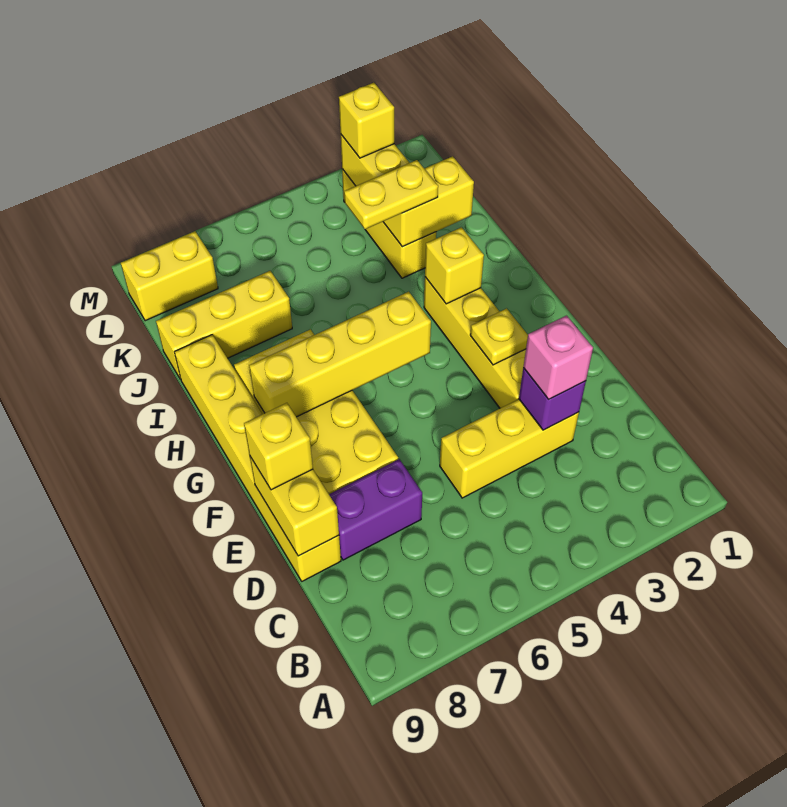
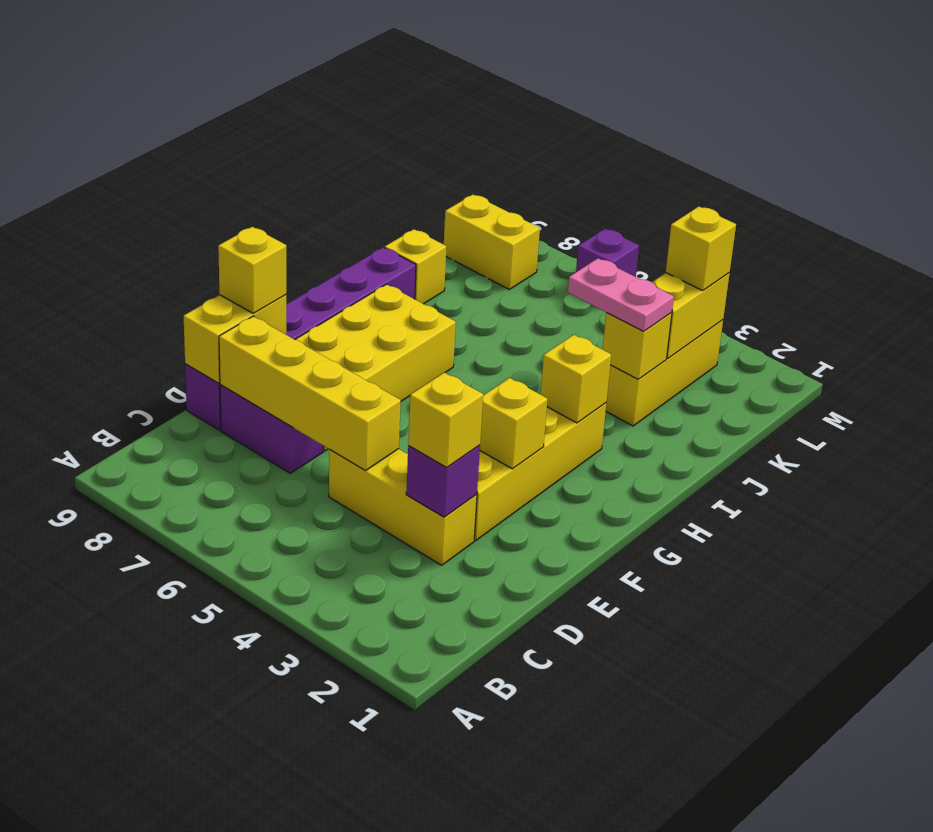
pink 1x1 brick [523,316,593,399] -> yellow 1x1 brick [408,373,483,467]
yellow 1x6 brick [175,335,341,581] -> purple 1x6 brick [185,247,416,430]
yellow 1x1 plate [470,308,528,365] -> yellow 1x1 brick [480,378,547,469]
yellow 1x4 brick [249,292,431,417] -> yellow 1x4 brick moved to [219,316,401,470]
yellow 1x2 brick [383,156,474,247] -> yellow 1x1 brick [603,312,672,379]
yellow 1x2 plate [344,160,438,229] -> pink 1x2 plate [568,258,674,331]
yellow 1x3 brick [156,271,292,379] -> yellow 1x1 brick [385,229,447,304]
none -> purple 1x1 brick [576,229,639,277]

